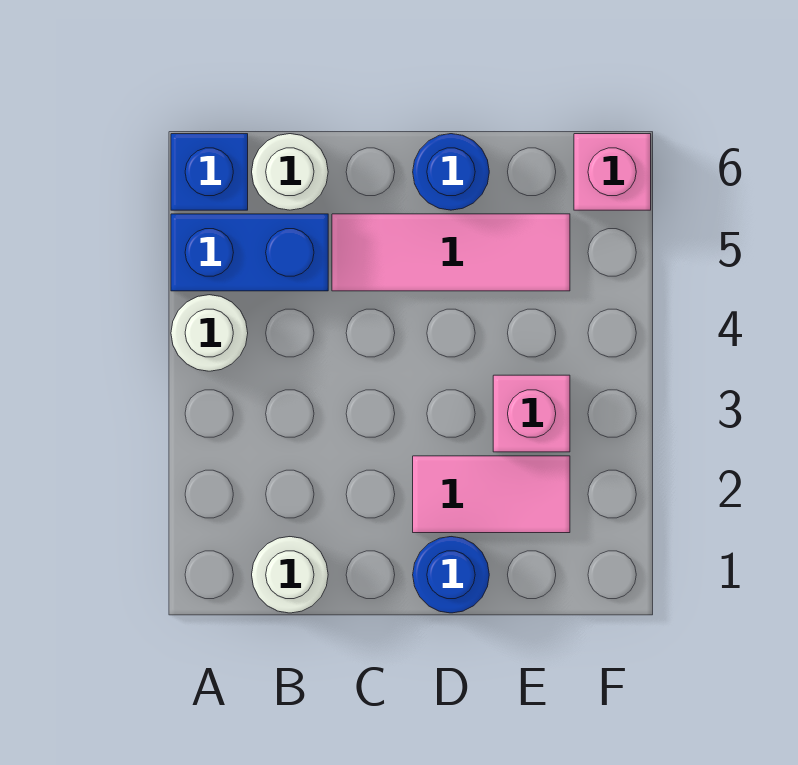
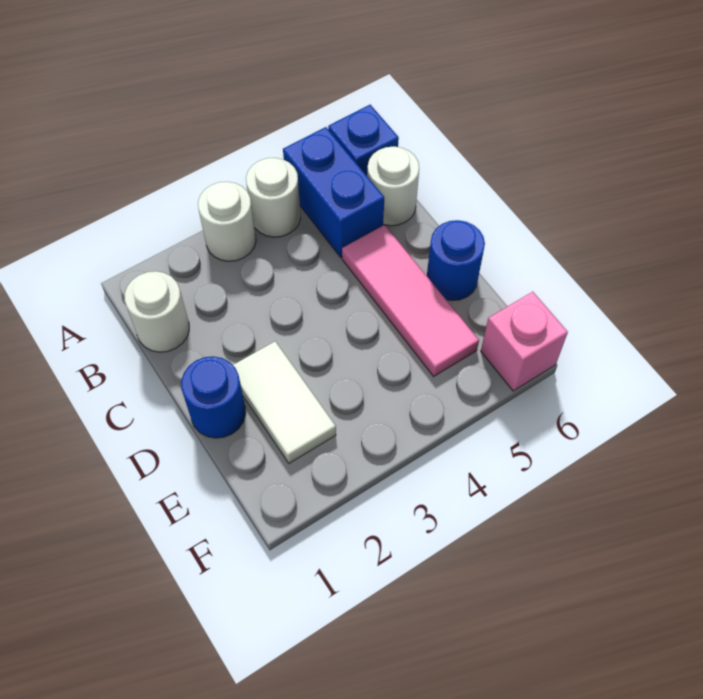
none -> white 1x1 round brick [198,182,256,261]
pink 1x2 tile [413,456,570,533] -> white 1x2 tile [233,341,336,463]
pink 1x1 brick [493,375,570,452] -> none

